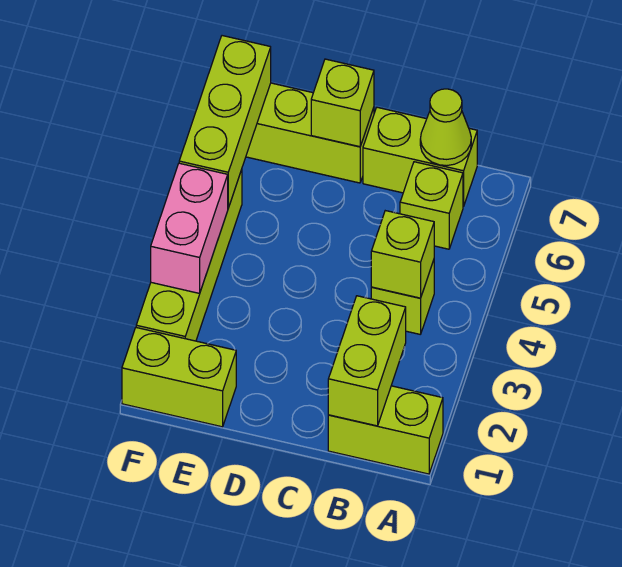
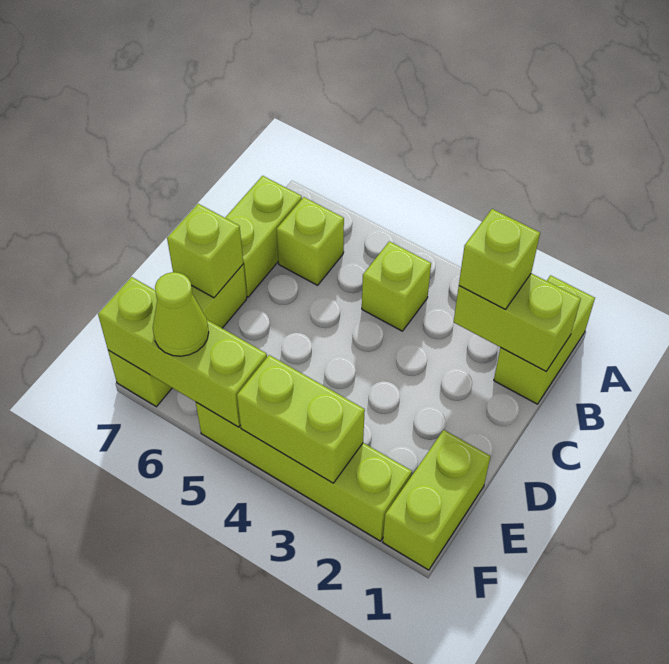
lime 1x1 brick [371,211,434,298] -> lime 1x1 brick moved to [459,209,540,309]
lime 1x1 cone [420,89,471,166] -> lime 1x1 cone moved to [153,272,209,356]
pink 1x2 brick [151,163,228,293] -> lime 1x2 brick [237,355,365,483]

